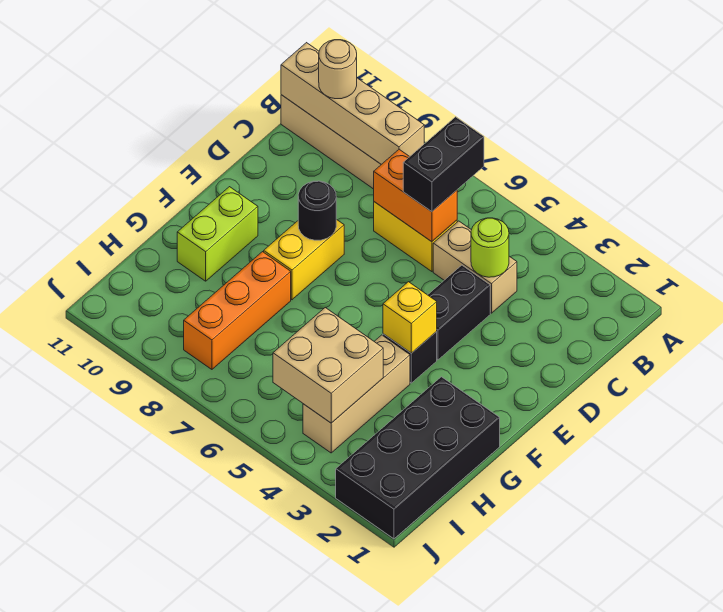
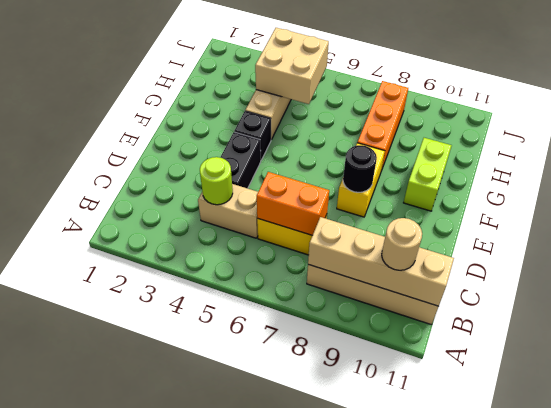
black 1x2 brick [403,117,484,212] -> none
yellow 1x1 brick [383,282,437,353] -> none
black 2x4 brick [336,377,500,539] -> none

